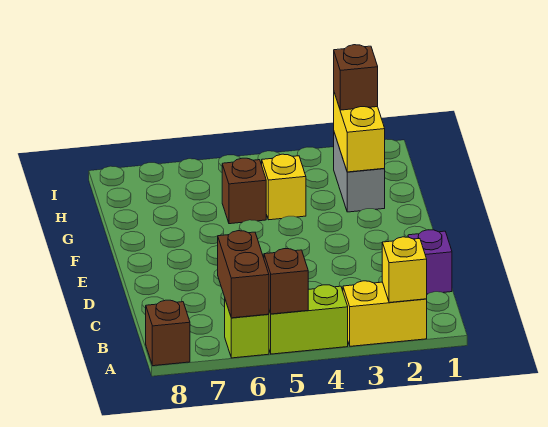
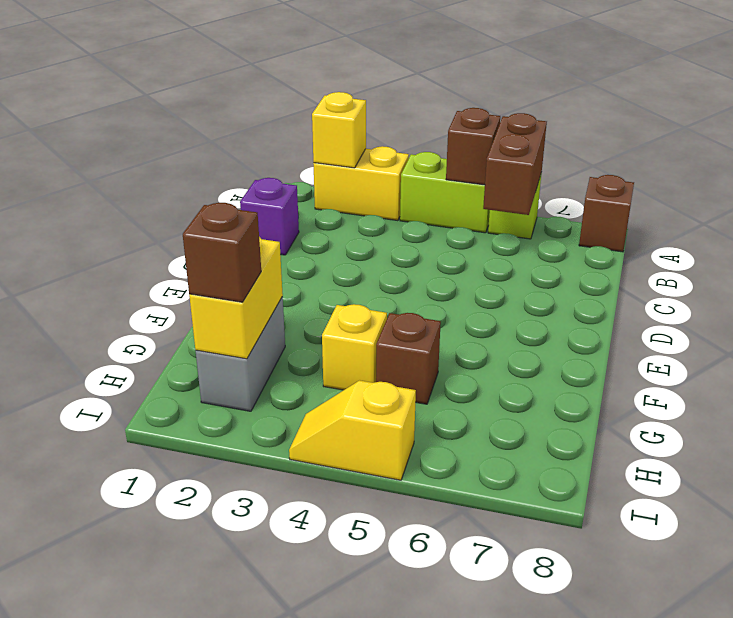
none -> yellow 1x2 slope [289,380,416,480]

